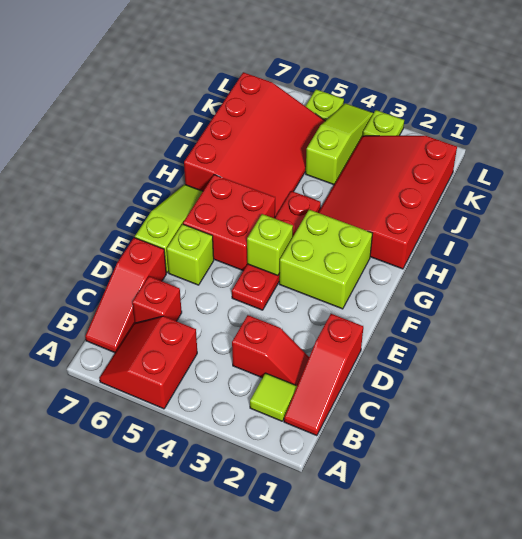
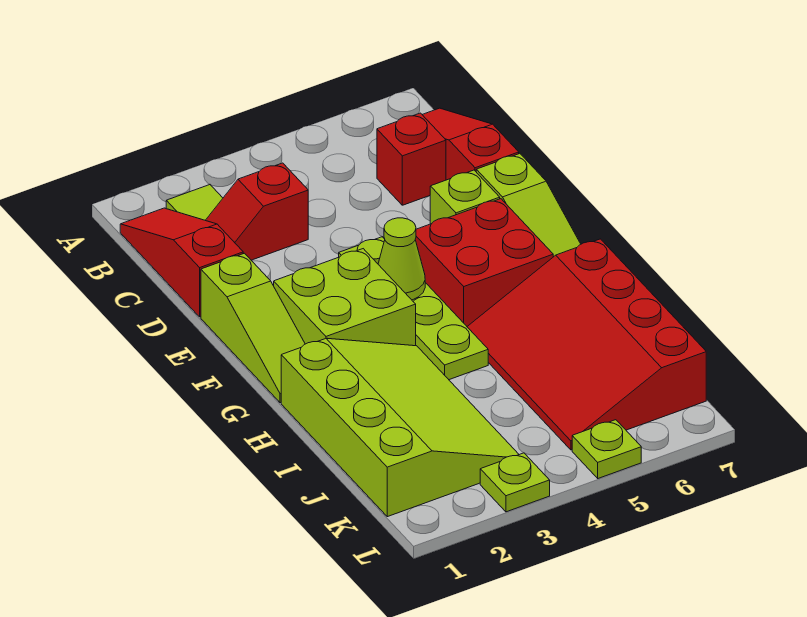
red 2x2 slope [99,316,197,409] -> none
red 1x4 plate [232,191,321,310] -> lime 1x4 plate [339,237,488,380]
lime 1x1 brick [247,214,293,276] -> lime 1x1 cone [378,218,425,300]
red 3x4 slope [318,136,457,269] -> lime 3x4 slope [281,338,519,517]
lime 1x3 slope [306,103,373,185] -> lime 1x3 slope moved to [201,253,305,403]

